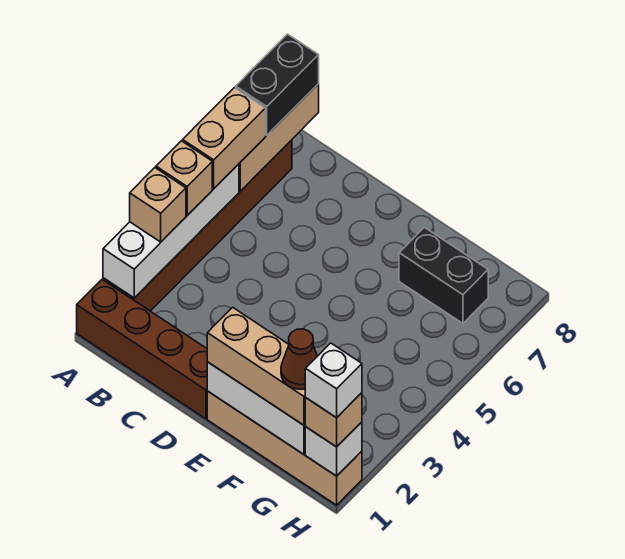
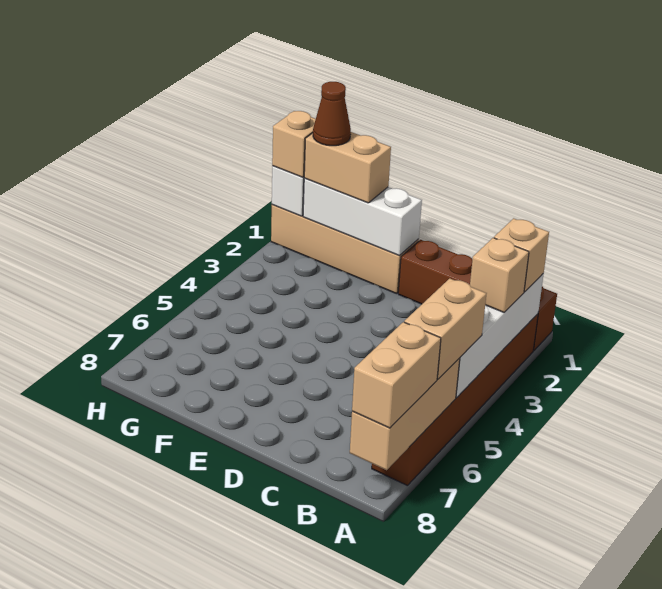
tan 1x1 brick [156,141,212,215] -> tan 1x1 brick moved to [494,218,549,292]
black 1x2 brick [236,34,319,135] -> tan 1x2 brick [352,322,441,428]
tan 1x3 brick [207,307,305,425] -> tan 1x2 brick [304,132,391,203]
black 1x2 brick [399,227,488,323] -> none
white 1x1 brick [305,343,362,418] -> none

